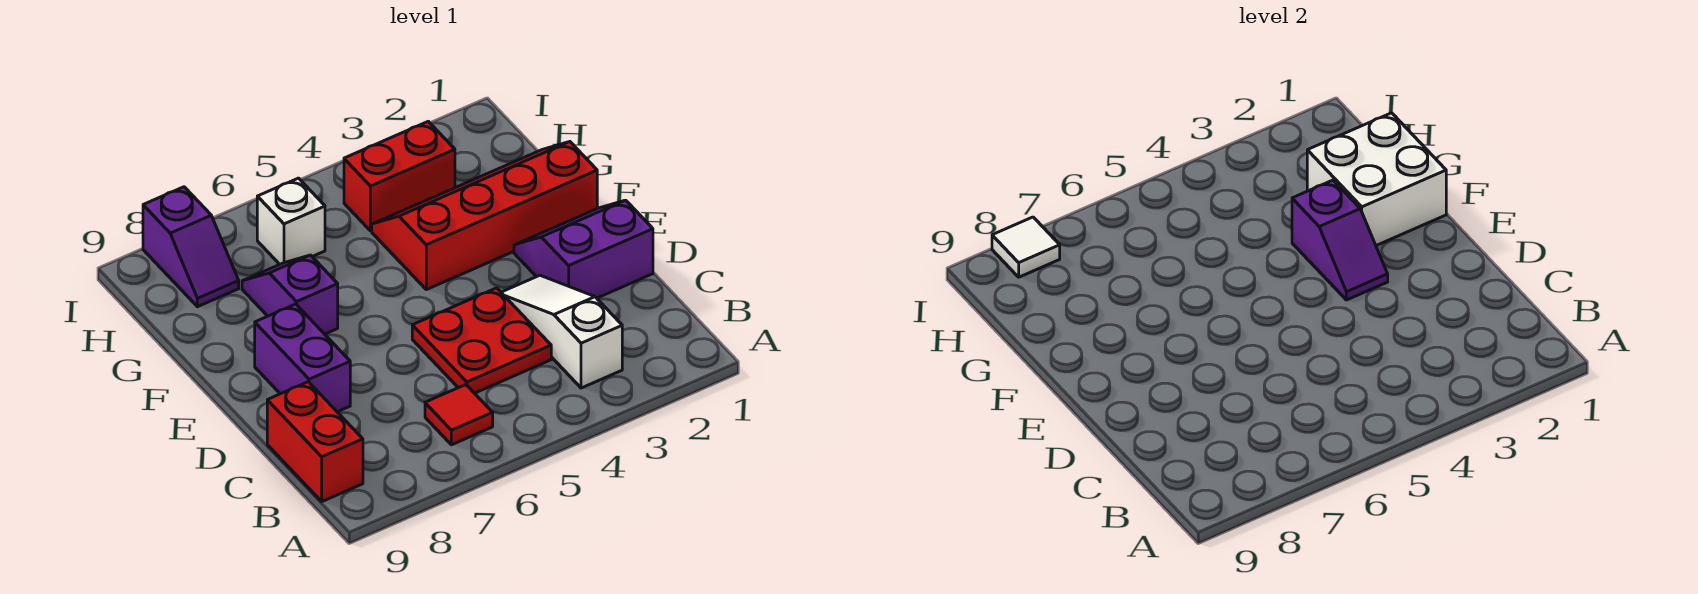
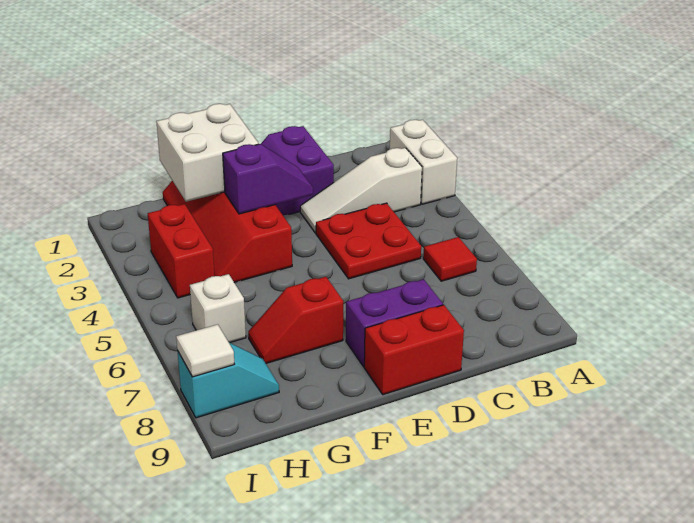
none -> white 1x2 brick [390,120,457,204]
red 1x2 brick [267,382,363,501] -> red 1x2 brick moved to [364,305,464,395]
purple 1x2 slope [242,255,338,334] -> red 1x2 slope [248,277,343,363]
purple 1x2 slope [143,187,239,307] -> cyan 1x2 slope [177,343,279,418]

